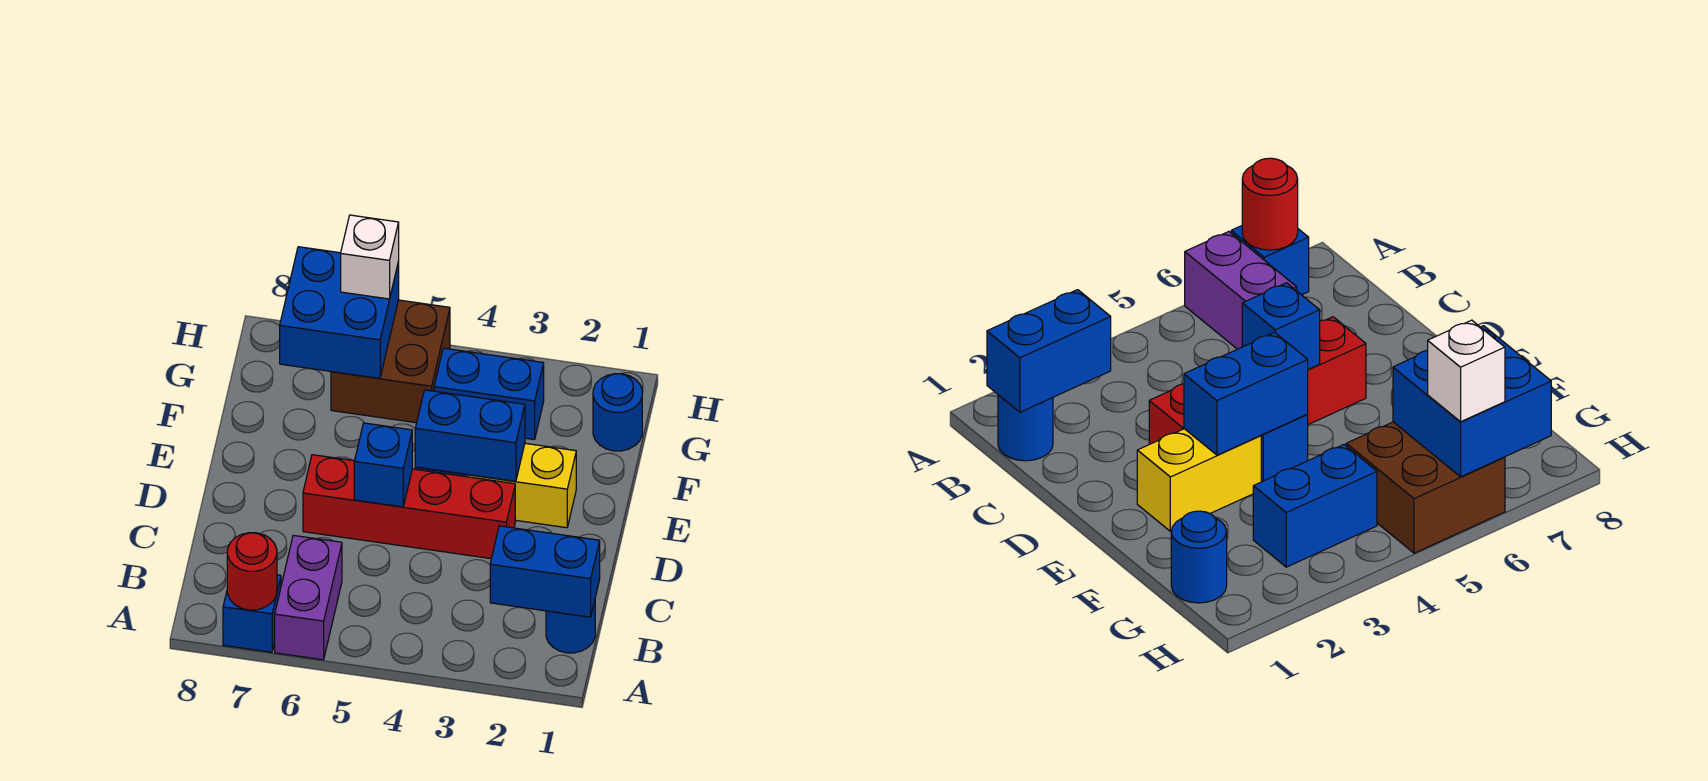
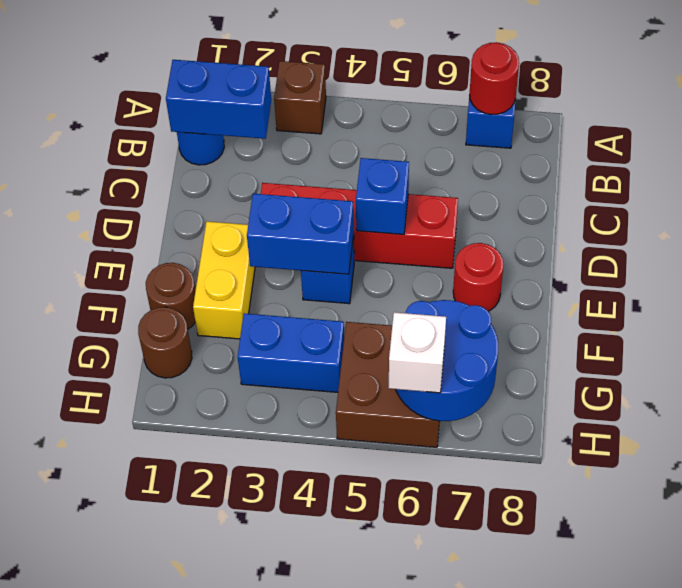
none -> brown 1x1 brick [274,61,326,134]
purple 1x2 brick [275,535,342,660] -> none
yellow 1x2 brick [467,443,576,528] -> yellow 1x2 brick turned to [193,221,255,339]
none -> red 1x1 round brick [453,243,504,311]
none -> brown 1x1 round brick [146,263,196,329]
blue 1x1 round brick [593,374,642,451] -> brown 1x1 round brick [138,307,192,378]
blue 2x2 brick [280,247,399,378] -> blue 2x2 round brick [396,300,498,421]

